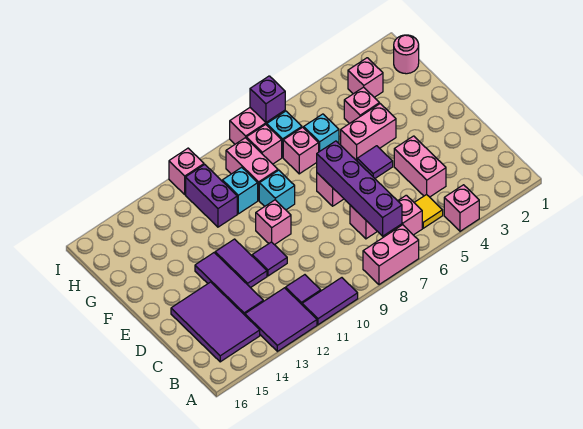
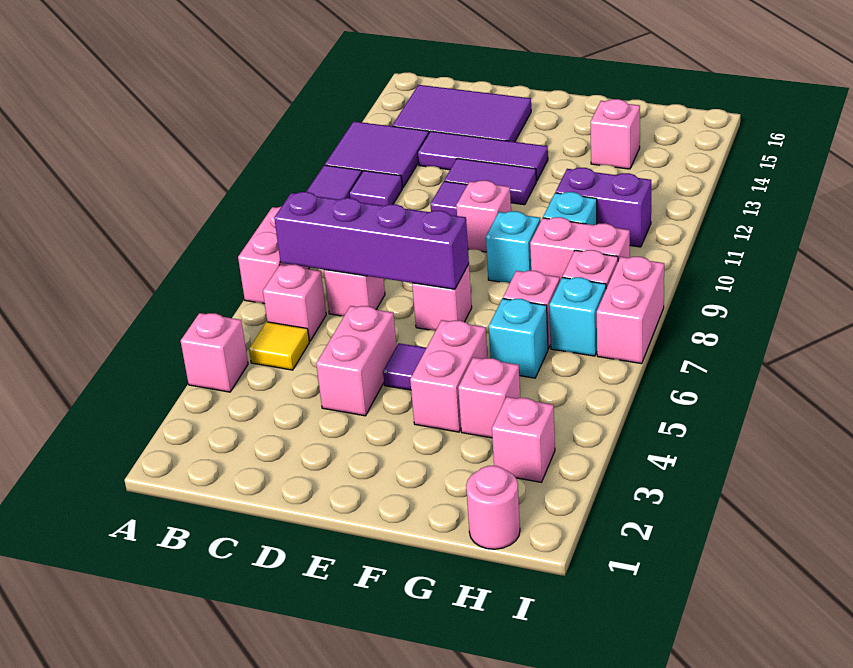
pink 1x2 brick [394,136,446,197] -> pink 1x2 brick turned to [316,306,397,416]
purple 1x1 brick [250,76,285,122] -> none
pink 1x1 brick [169,148,204,194] -> pink 1x1 brick moved to [590,99,640,169]

